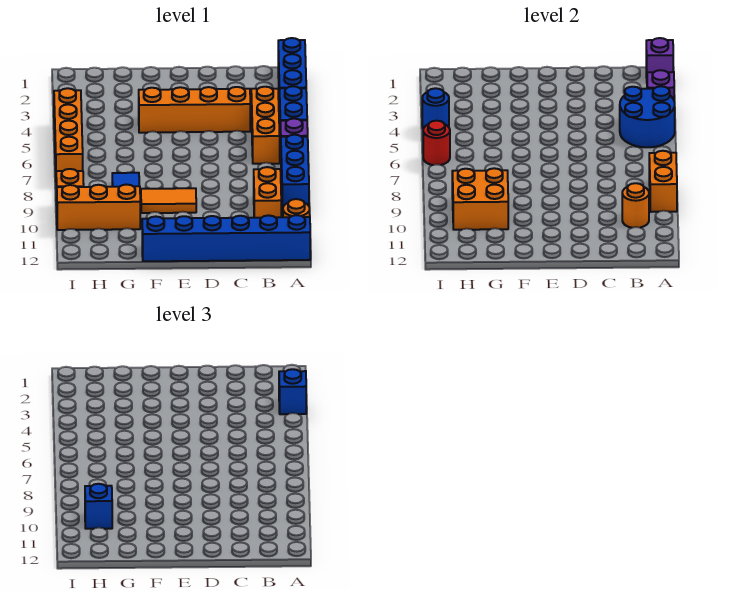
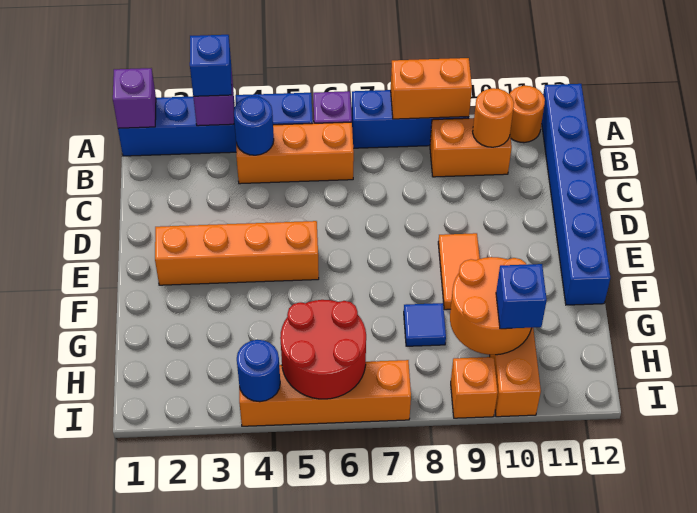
blue 2x2 round brick [620,86,675,147] -> blue 1x1 round brick [234,96,274,155]
orange 1x4 brick [139,87,250,133] -> orange 1x4 brick turned to [155,221,319,285]
orange 2x2 brick [452,168,508,230] -> orange 2x2 round brick [450,257,531,355]
red 1x1 round brick [423,121,450,165] -> red 2x2 round brick [280,300,366,399]

